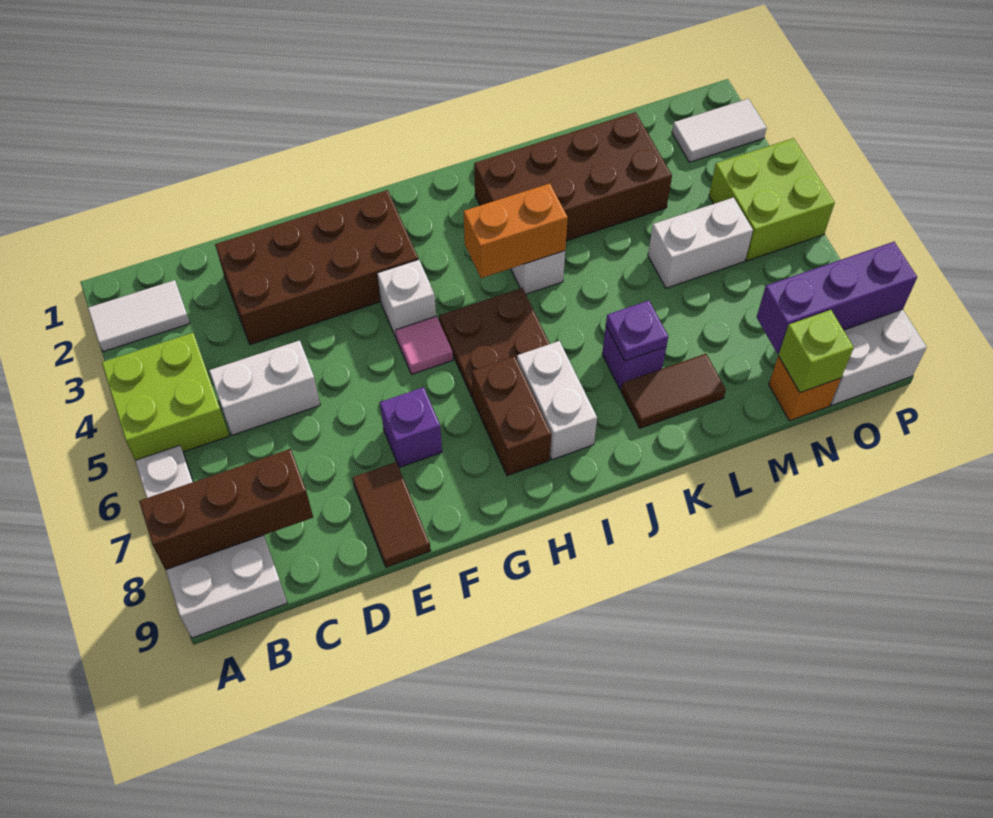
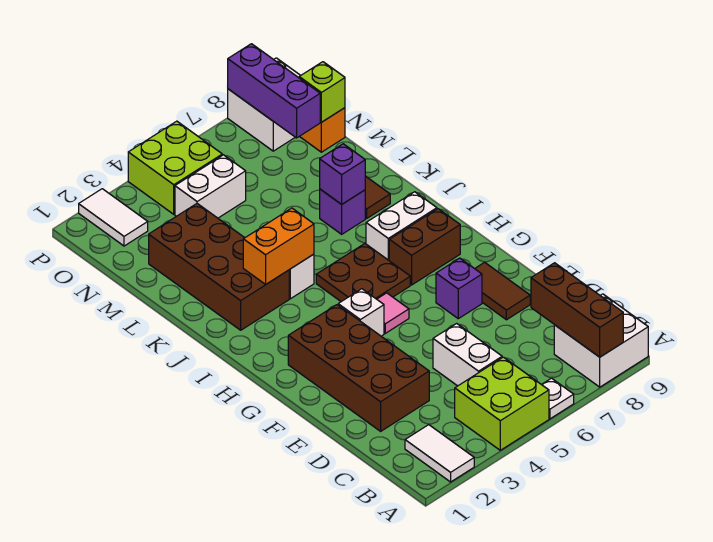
brown 1x2 tile [352,462,431,567] -> brown 1x2 tile turned to [475,262,530,320]
orange 1x2 brick [464,183,568,278] -> orange 1x2 brick turned to [243,208,314,284]
purple 1x1 plate [606,300,668,361] -> purple 1x1 brick [320,144,365,204]
white 1x2 brick [648,197,753,288] -> white 1x2 brick turned to [175,155,246,218]

